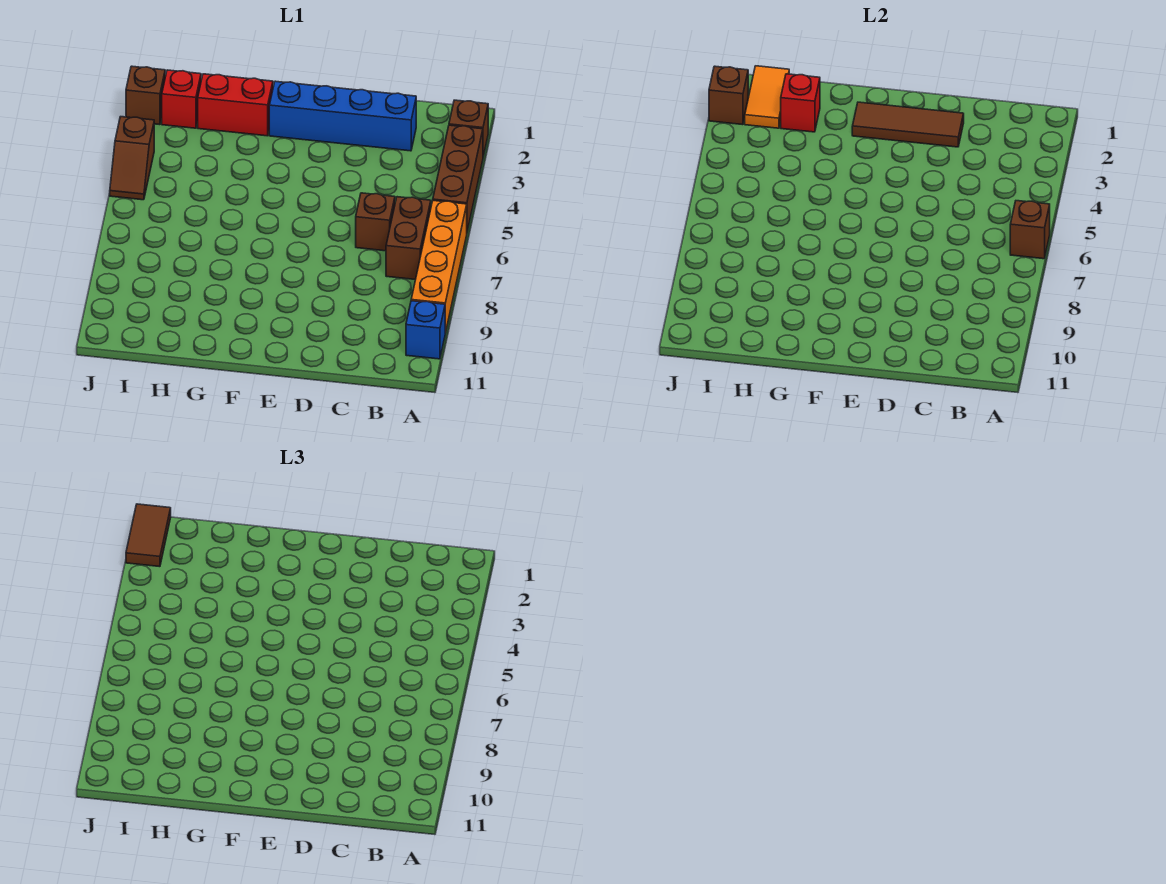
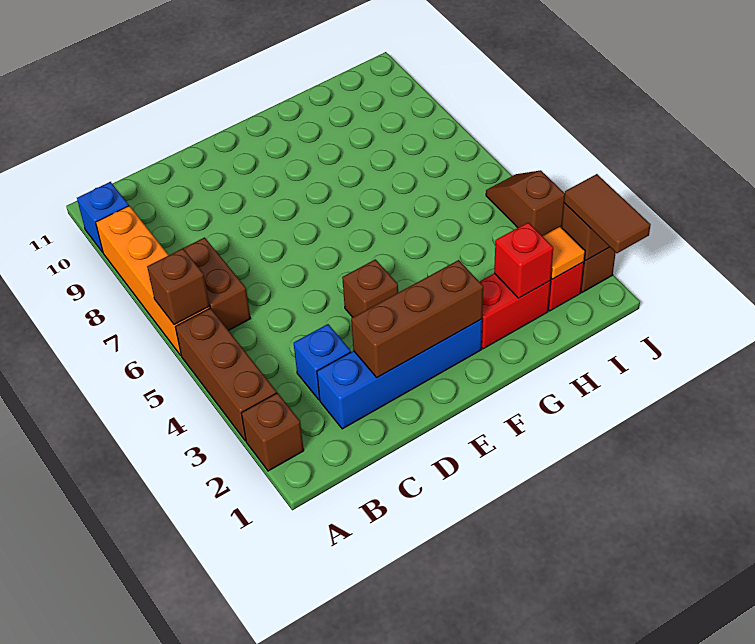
none -> blue 1x1 brick [294,324,351,400]
brown 1x1 brick [356,193,395,251] -> brown 1x1 brick moved to [342,259,398,317]
brown 1x3 tile [852,102,964,147] -> brown 1x3 brick [351,260,483,378]
orange 1x2 tile [745,66,789,128] -> orange 1x1 tile [543,227,585,279]

